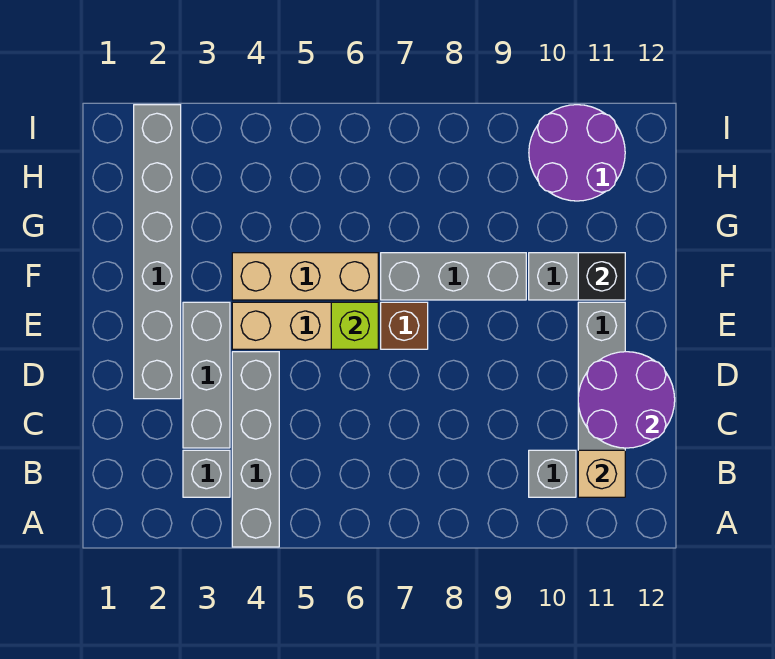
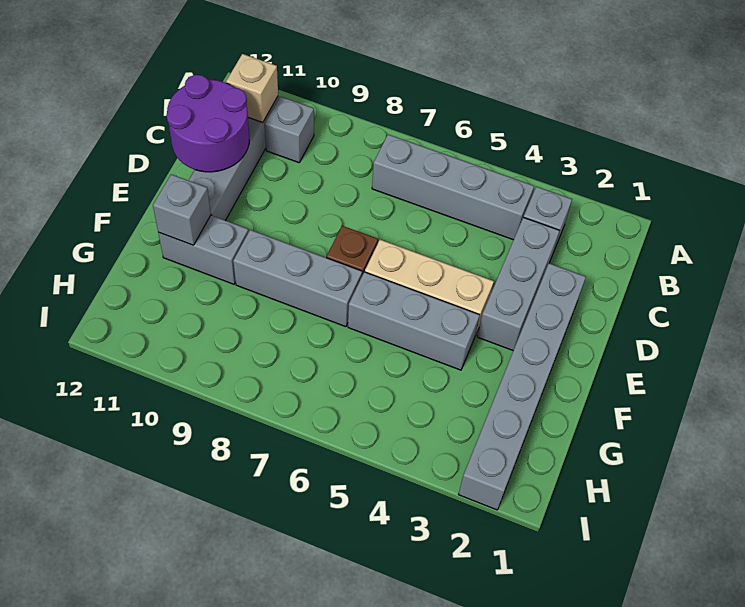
grey 1x4 brick [232,352,279,547] -> grey 1x4 brick turned to [372,134,534,240]
lime 1x1 brick [331,302,378,349] -> none
tan 1x3 brick [232,253,378,300] -> grey 1x3 brick [348,272,480,370]
black 1x1 brick [578,253,625,300] -> grey 1x1 brick [153,174,211,245]
purple 2x2 round brick [529,105,625,201] -> none

